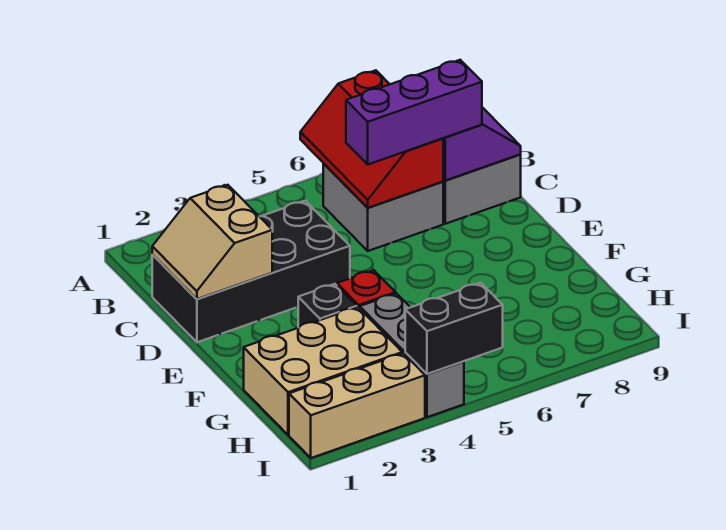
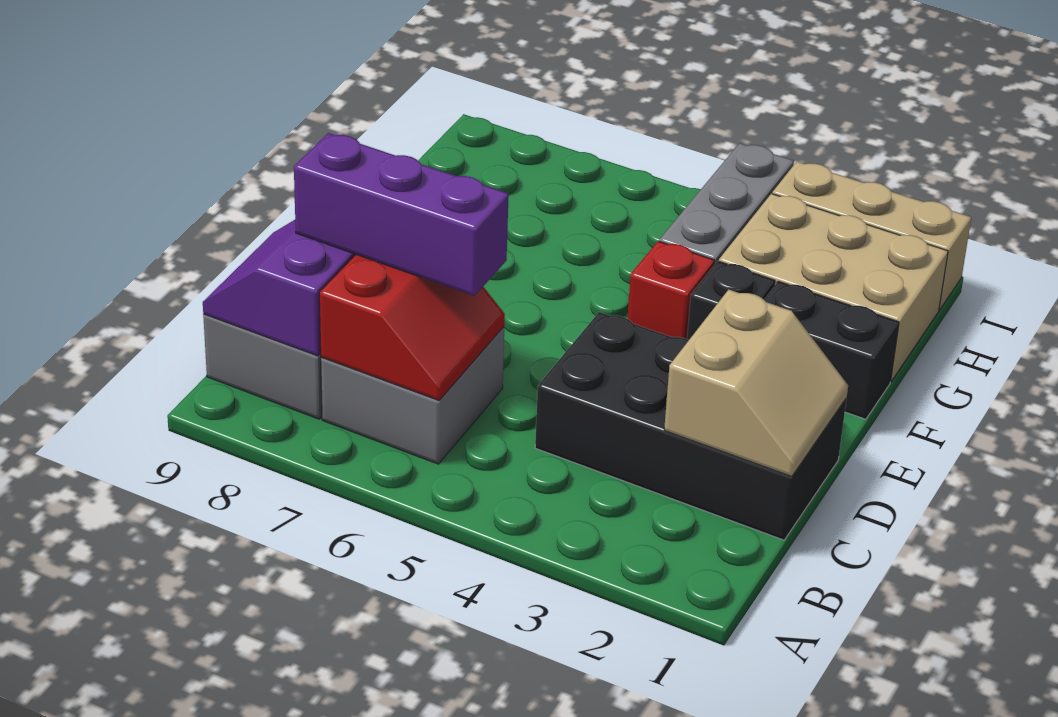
red 2x3 slope [300,70,443,208] -> red 2x2 slope [319,255,505,400]
black 1x2 brick [405,283,503,374] -> black 1x2 brick moved to [764,281,899,419]

